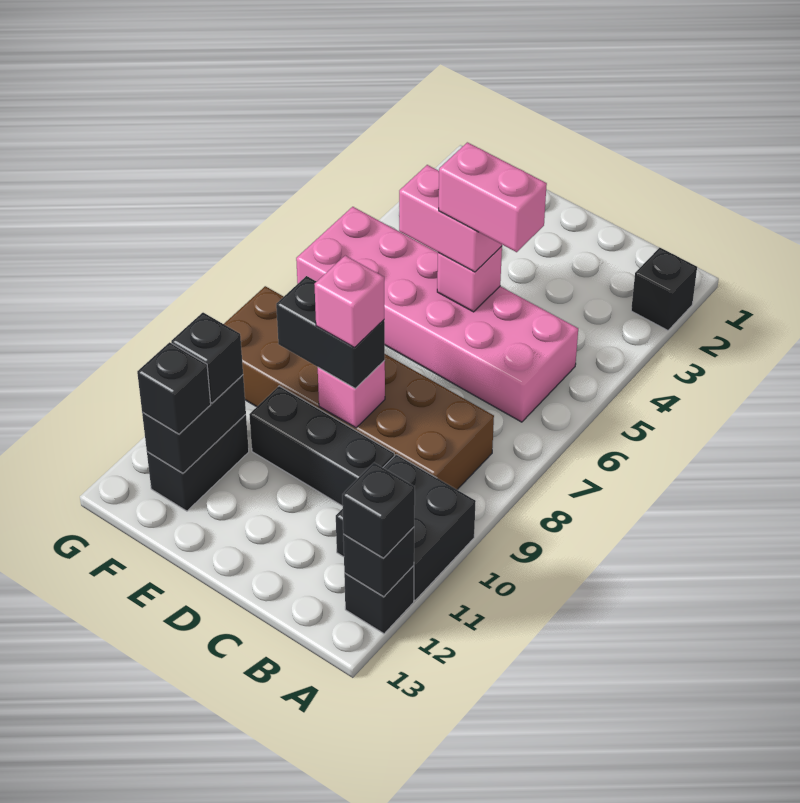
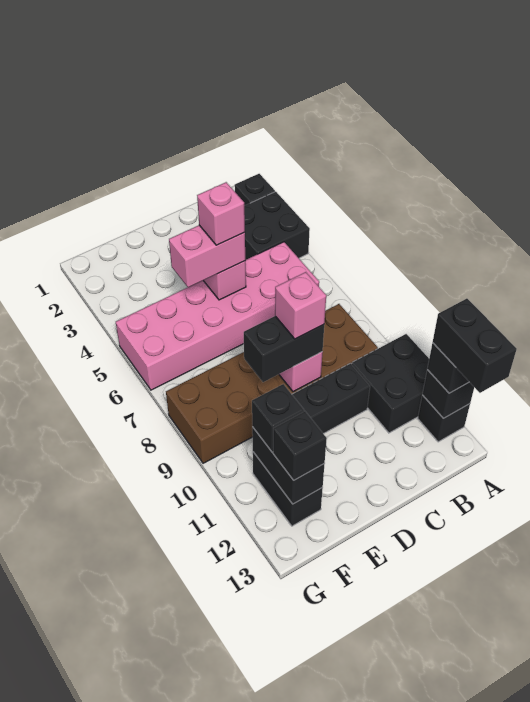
none -> black 2x2 brick [244,192,310,260]
none -> black 1x2 brick [433,299,517,393]
pink 1x2 brick [439,142,547,252] -> pink 1x1 brick [197,182,245,245]

